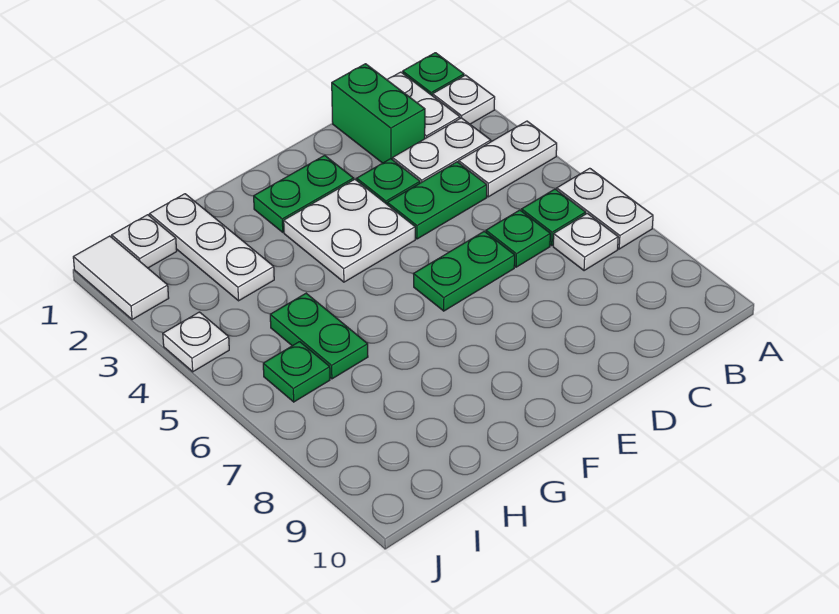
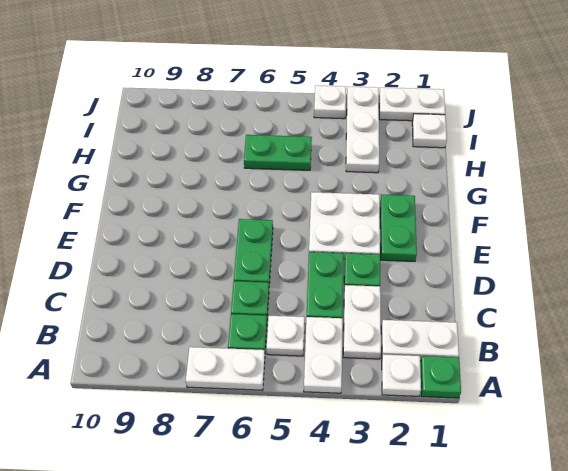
white 1x1 plate [553,213,618,271] -> white 1x1 plate moved to [267,316,305,356]
green 1x2 brick [332,64,425,163] -> none
white 1x3 plate [150,194,274,301] -> white 1x3 plate turned to [346,86,379,173]
green 1x1 plate [263,342,330,402] -> none
white 1x2 tile [73,236,169,319] -> white 1x2 plate [379,87,445,121]

